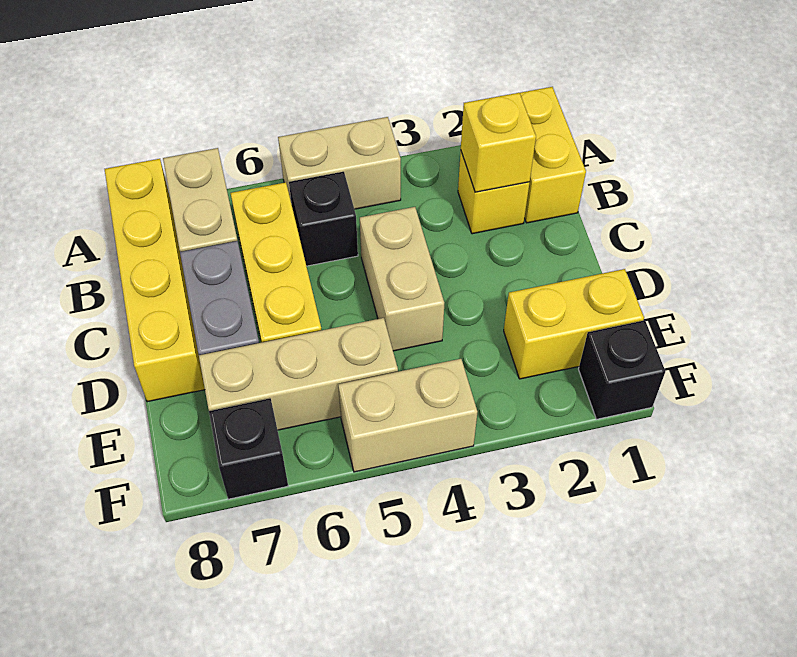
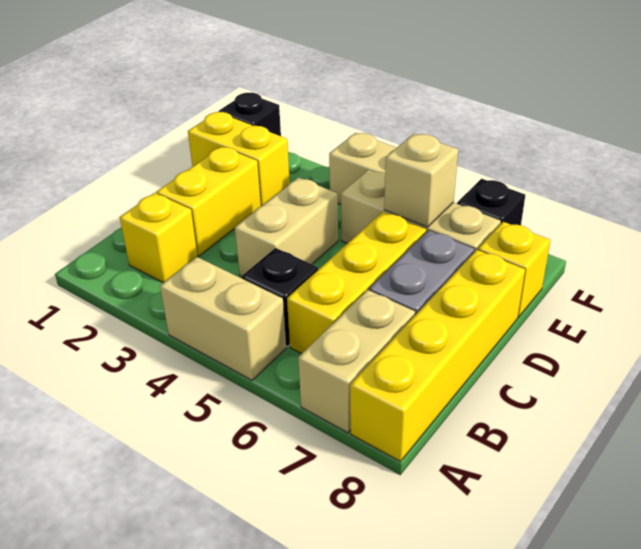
yellow 1x2 brick [520,87,586,223] -> yellow 1x2 brick moved to [157,147,261,256]
yellow 1x1 brick [461,93,536,192] -> yellow 1x1 brick moved to [478,222,550,317]
none -> tan 1x1 brick [384,134,458,227]

